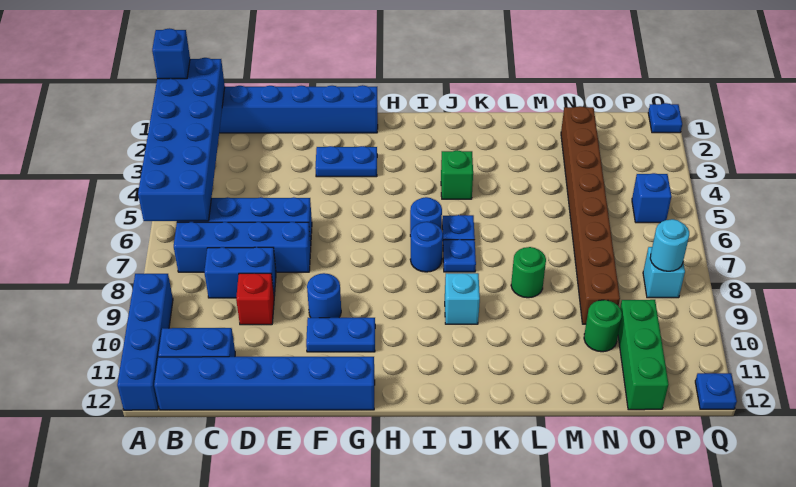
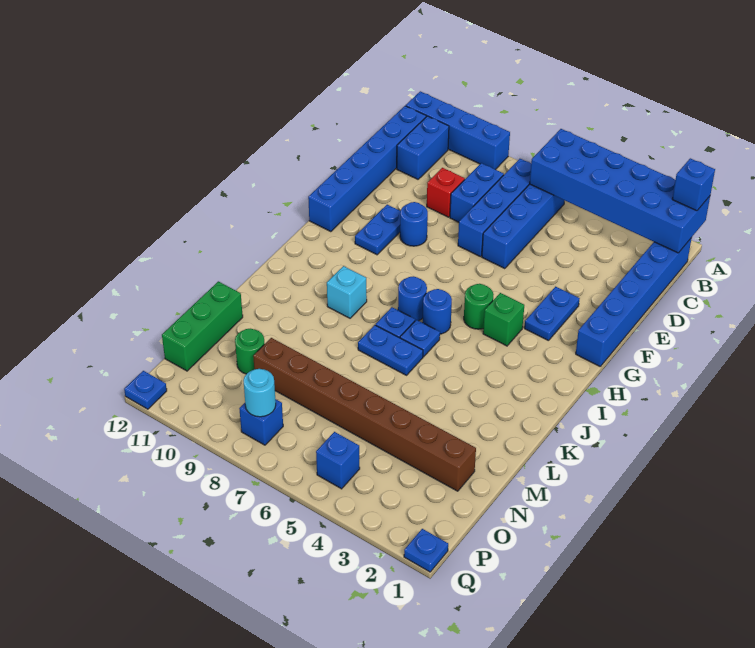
green 1x1 brick [441,150,473,199] -> green 1x1 brick moved to [483,293,524,346]
none -> blue 1x2 plate [358,325,423,375]
green 1x1 round brick [511,247,546,298] -> green 1x1 round brick moved to [464,284,494,329]
green 1x3 brick [618,300,669,410] -> green 1x3 brick turned to [162,281,243,371]
cyan 1x1 brick [643,247,685,298] -> blue 1x1 brick [239,399,283,445]

